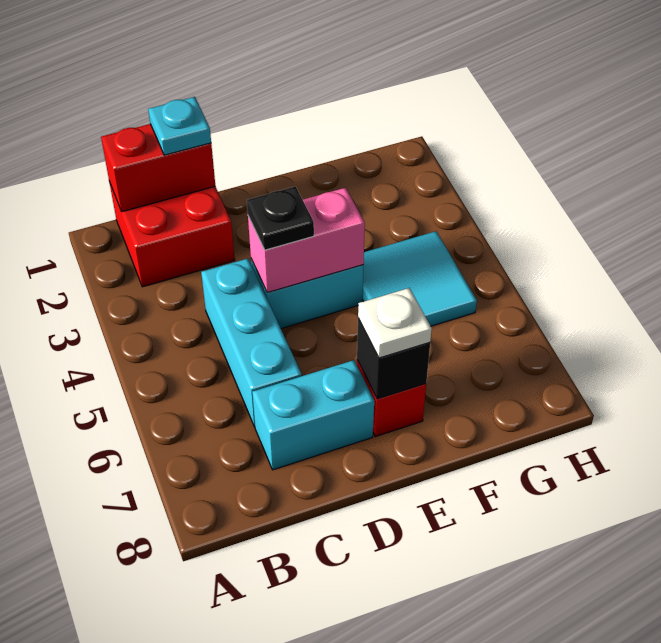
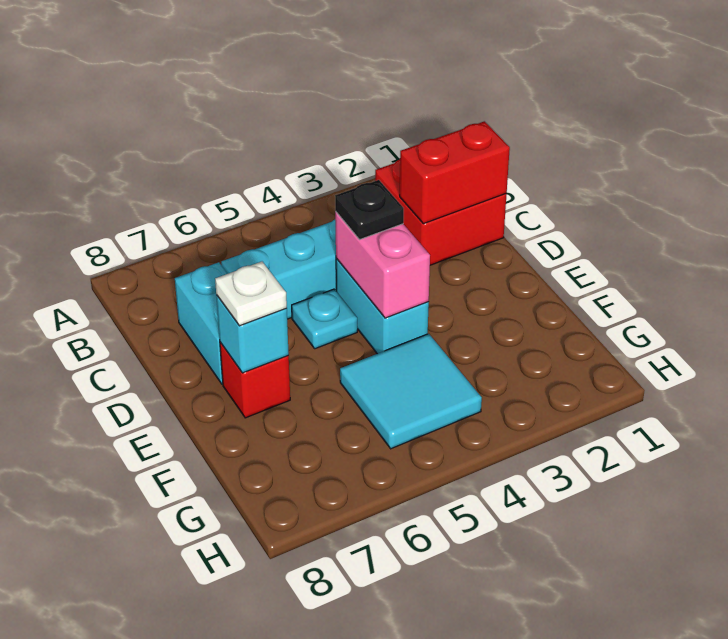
red 1x2 brick [101,124,215,212] -> red 1x2 brick turned to [400,121,510,224]
cyan 1x1 plate [148,97,211,155] -> cyan 1x1 plate moved to [292,289,357,349]
black 1x1 brick [357,318,430,399] -> cyan 1x1 brick [216,295,289,373]

